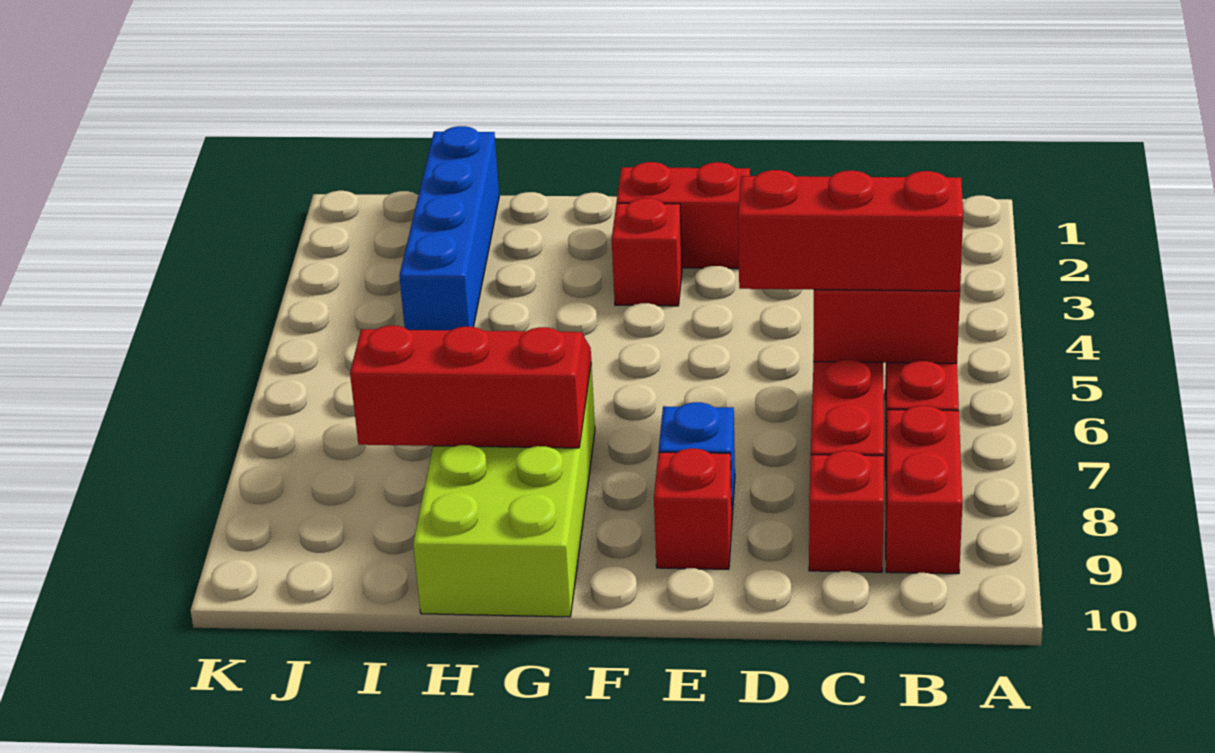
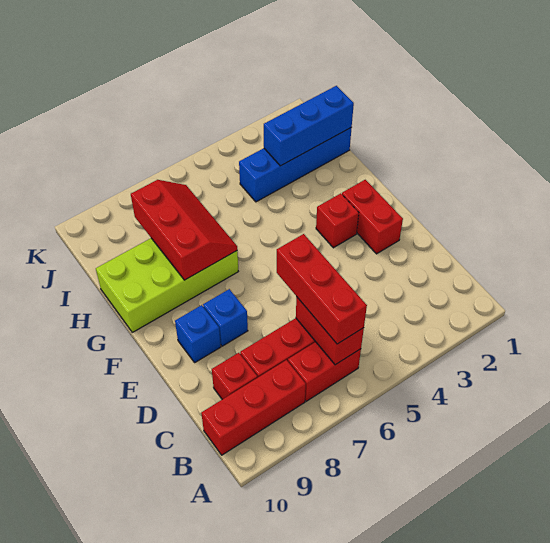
red 1x2 brick [885,406,962,574] -> red 1x3 brick [201,360,306,455]
red 1x1 brick [654,448,732,569] -> blue 1x1 brick [175,305,221,362]
none -> blue 1x3 brick [264,86,354,166]

